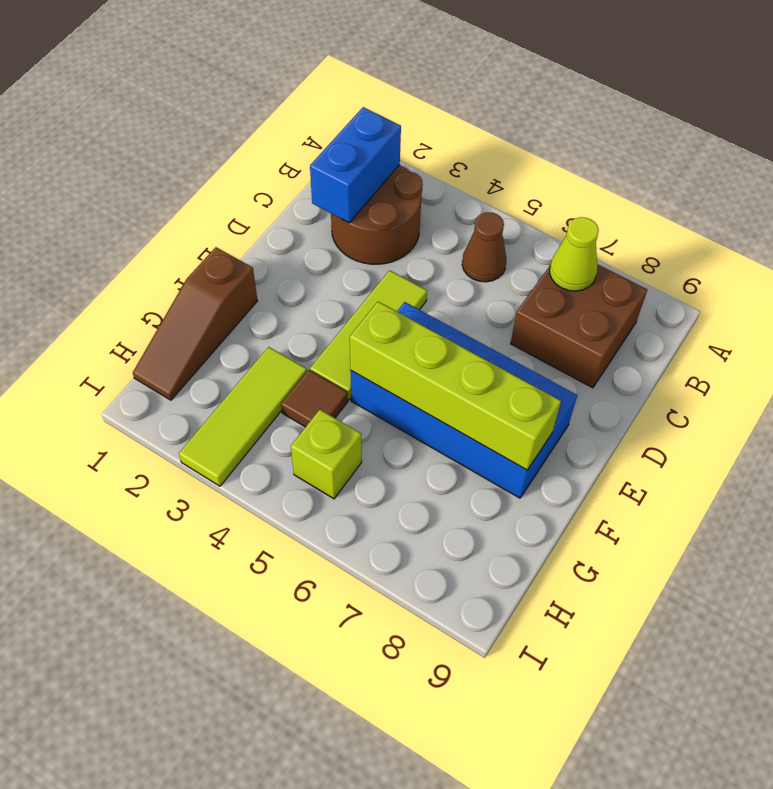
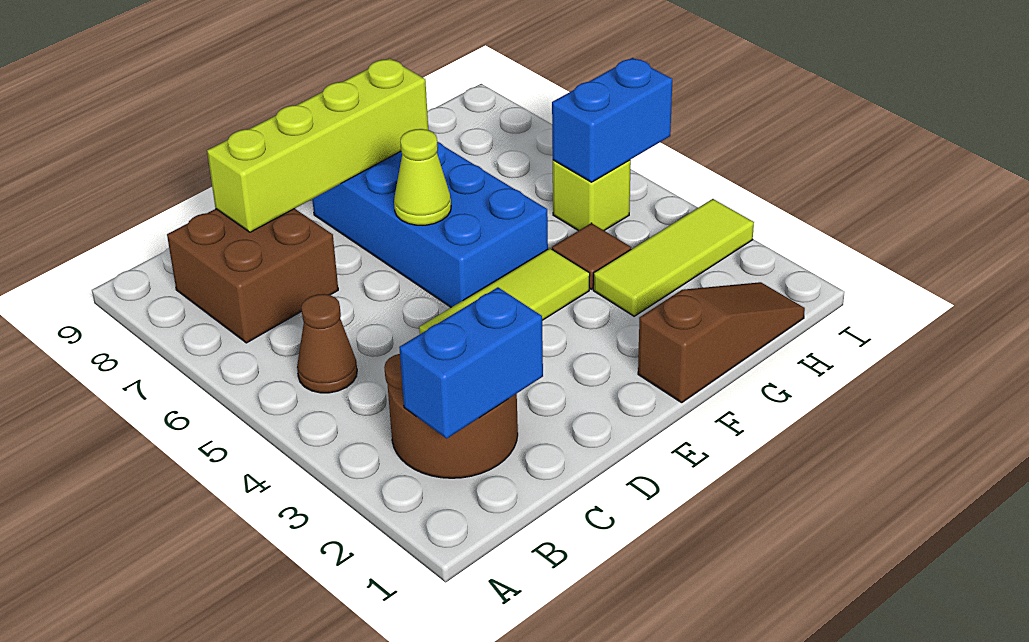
lime 1x1 cone [550,217,599,291] -> lime 1x1 cone moved to [394,129,451,225]
lime 1x4 brick [350,302,561,470] -> lime 1x4 brick turned to [207,58,428,232]
none -> blue 1x2 brick [552,58,672,182]

